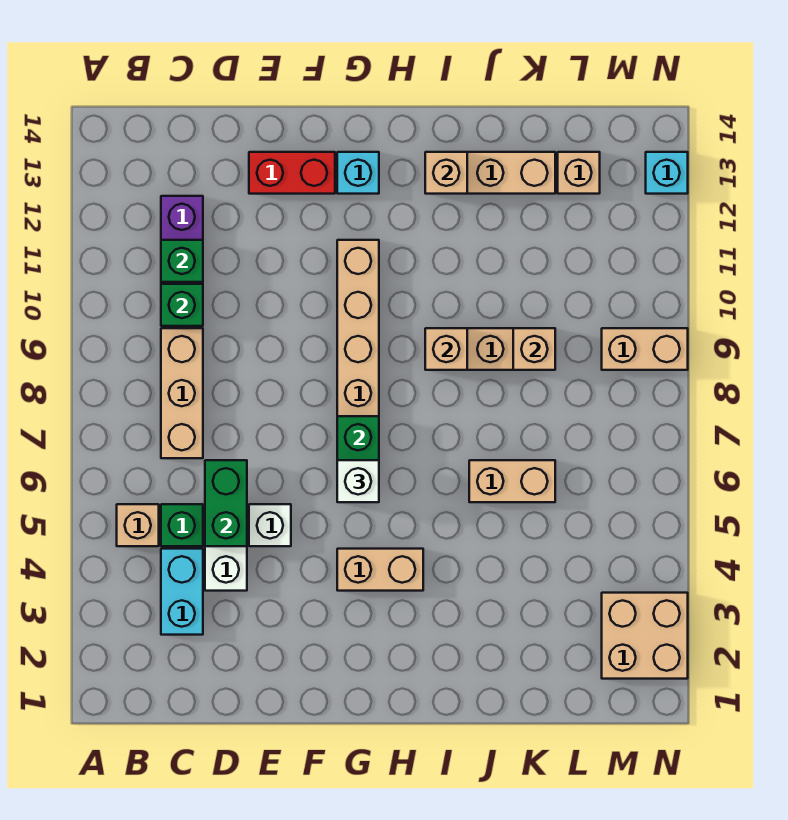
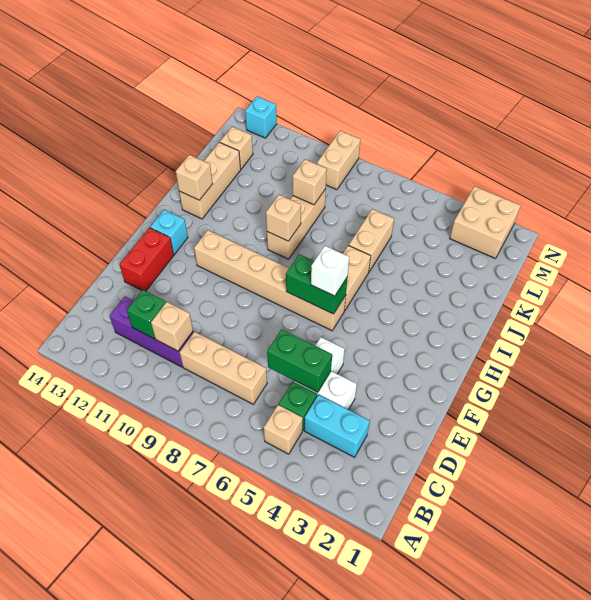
green 1x1 brick [161,284,203,326] -> tan 1x1 brick [151,302,193,351]
tan 1x2 brick [337,549,423,591] -> tan 1x2 brick moved to [343,245,371,310]

